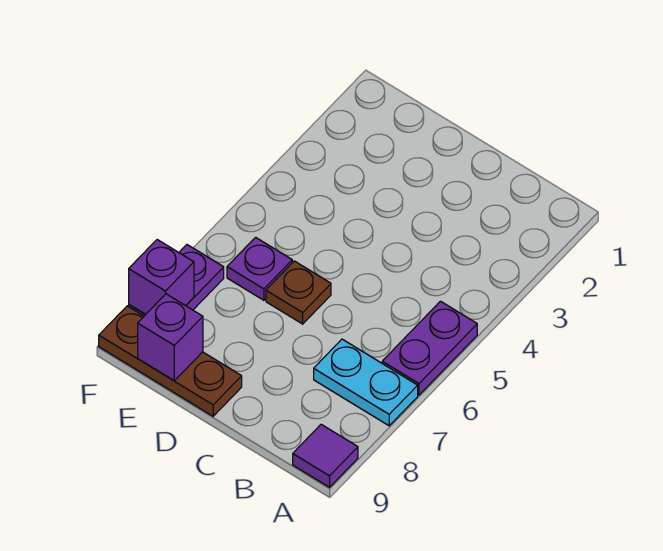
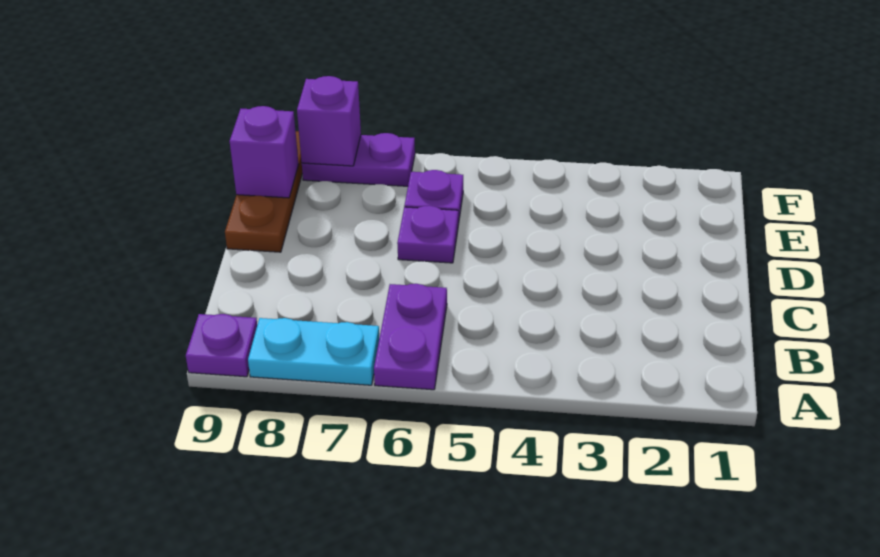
purple 1x2 plate [382,301,477,395] -> purple 1x2 plate turned to [374,284,447,390]
cyan 1x2 plate [314,339,418,426] -> cyan 1x2 plate turned to [248,318,379,385]
purple 1x1 tile [293,424,358,487] -> purple 1x1 plate [186,314,257,377]
brown 1x1 plate [266,261,331,324] -> purple 1x1 plate [397,206,458,263]

